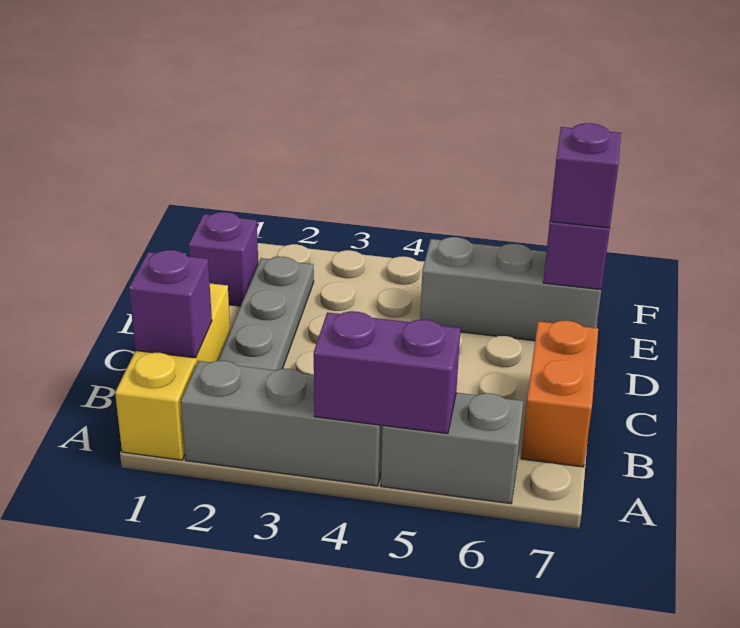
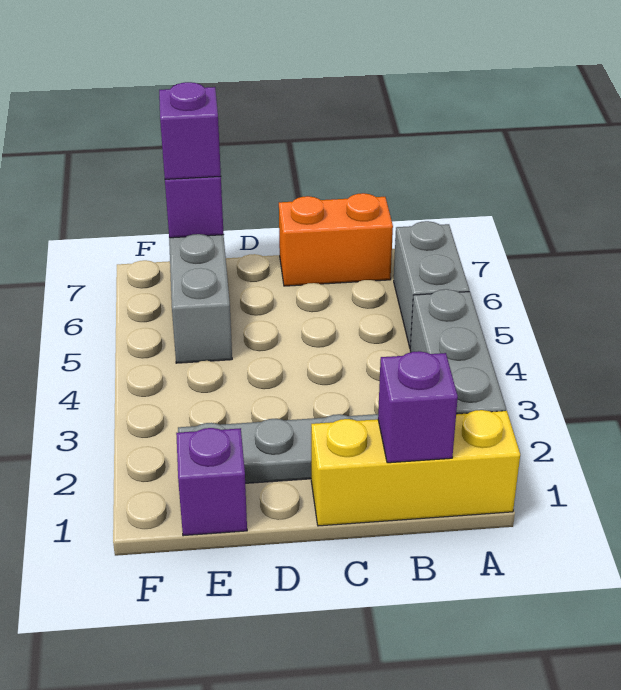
purple 1x2 brick [314,311,461,434] -> none

